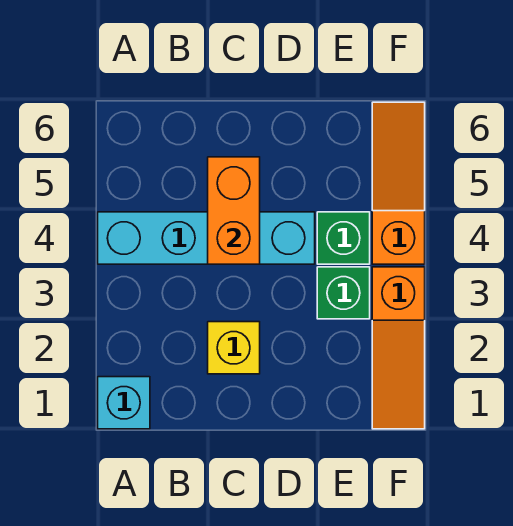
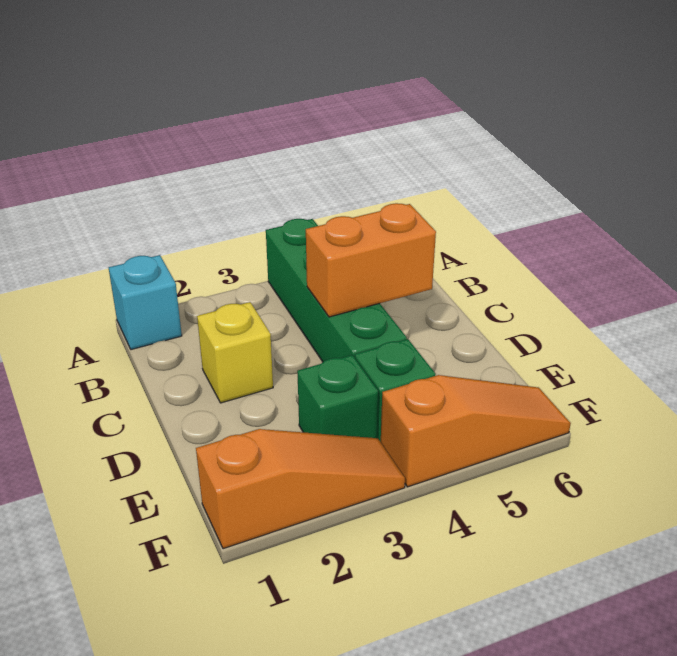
cyan 1x4 brick [98,212,315,264] -> green 1x4 brick [266,219,407,362]
orange 1x3 slope [372,267,425,429] -> orange 1x3 slope turned to [196,429,405,549]

